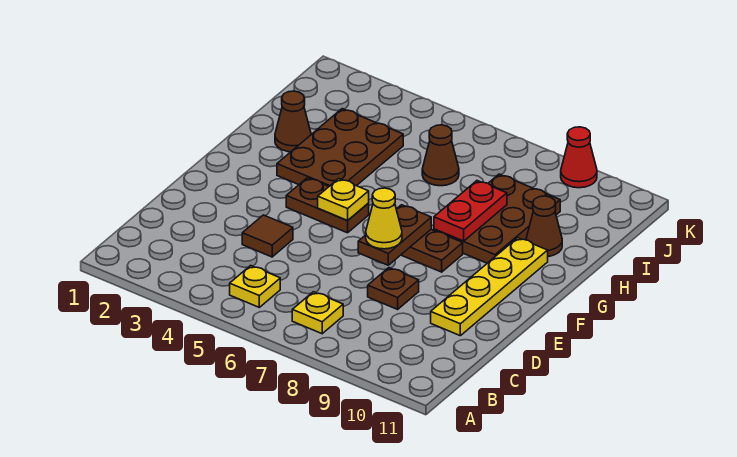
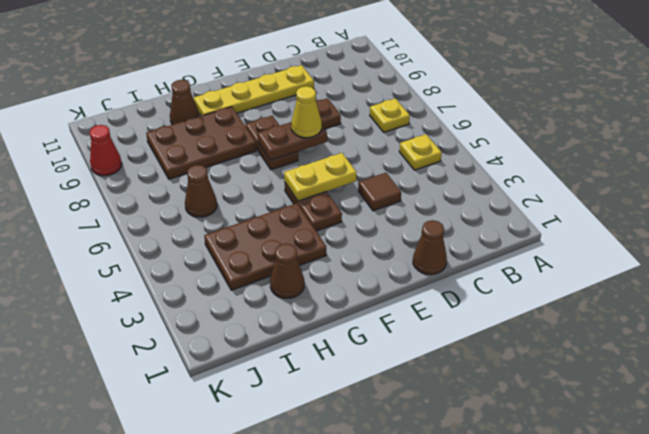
none -> brown 1x1 cone [413,220,447,275]
yellow 1x1 plate [318,179,369,221] -> yellow 1x2 plate [284,153,357,201]
red 1x2 plate [434,181,507,241] -> none

